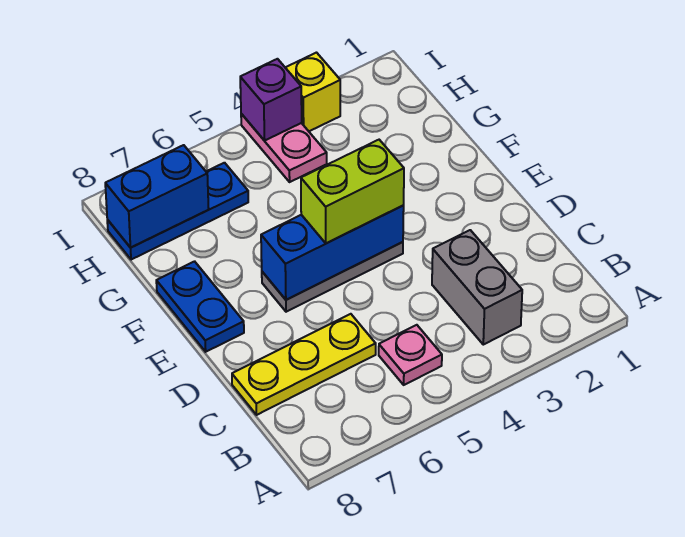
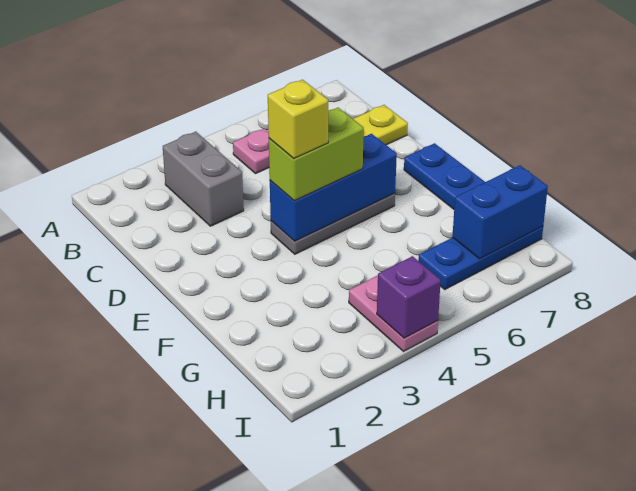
yellow 1x1 brick [285,53,340,131] -> yellow 1x1 brick moved to [268,80,328,159]

